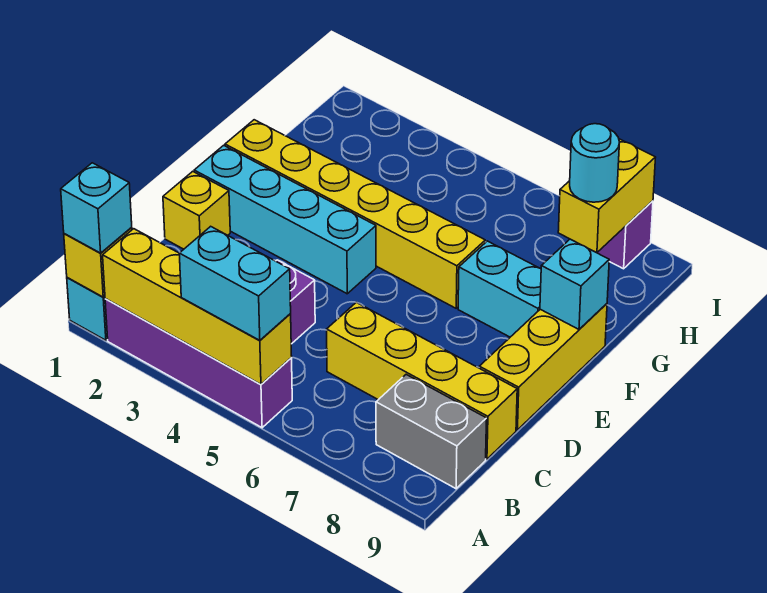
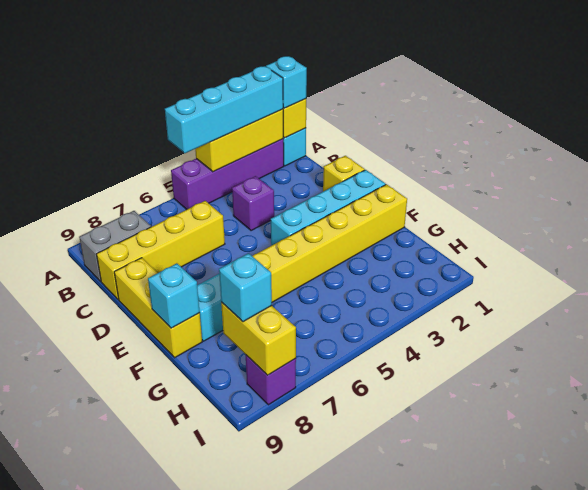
yellow 1x4 brick [103,229,292,385] -> yellow 1x3 brick [195,109,283,172]
cyan 1x2 brick [179,226,291,340] -> cyan 1x4 brick [165,66,283,153]
cyan 1x1 round brick [570,124,620,202] -> cyan 1x1 brick [219,253,272,322]

